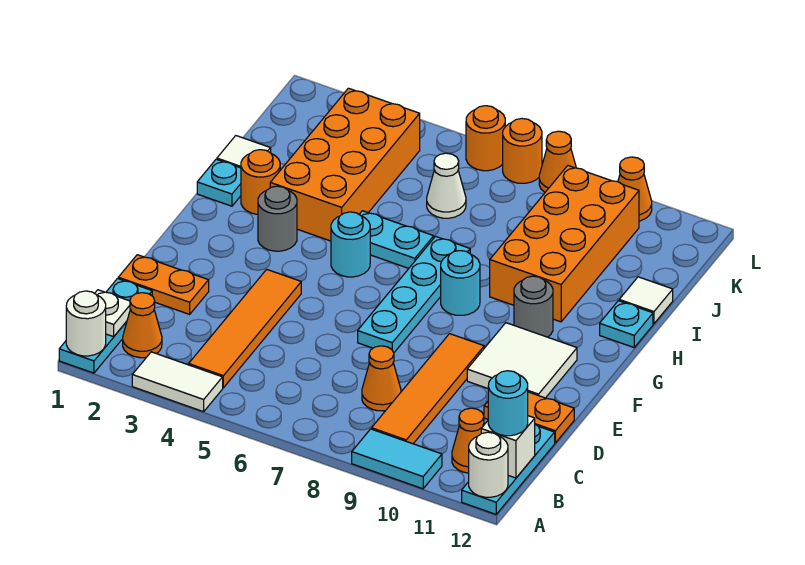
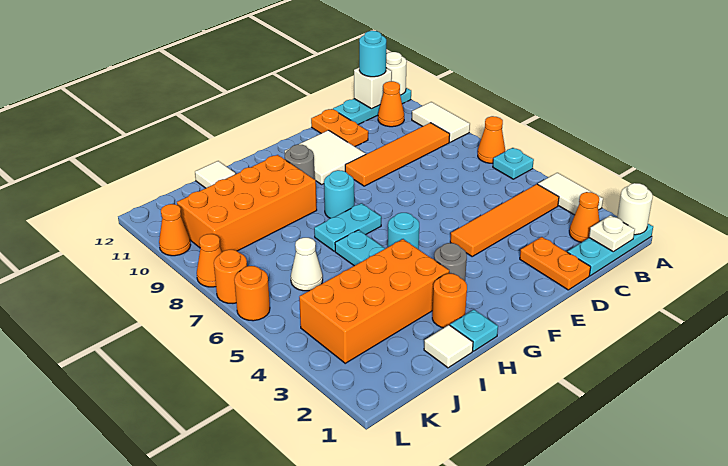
cyan 1x2 tile [352,429,442,489] -> white 1x2 tile [412,102,470,142]
orange 1x1 cone [362,346,401,411] -> orange 1x1 cone moved to [478,116,505,163]
cyan 1x4 plate [358,236,470,353] -> cyan 1x2 plate [314,203,381,251]
cyan 1x1 plate [600,301,653,347] -> cyan 1x1 plate moved to [493,148,534,179]

